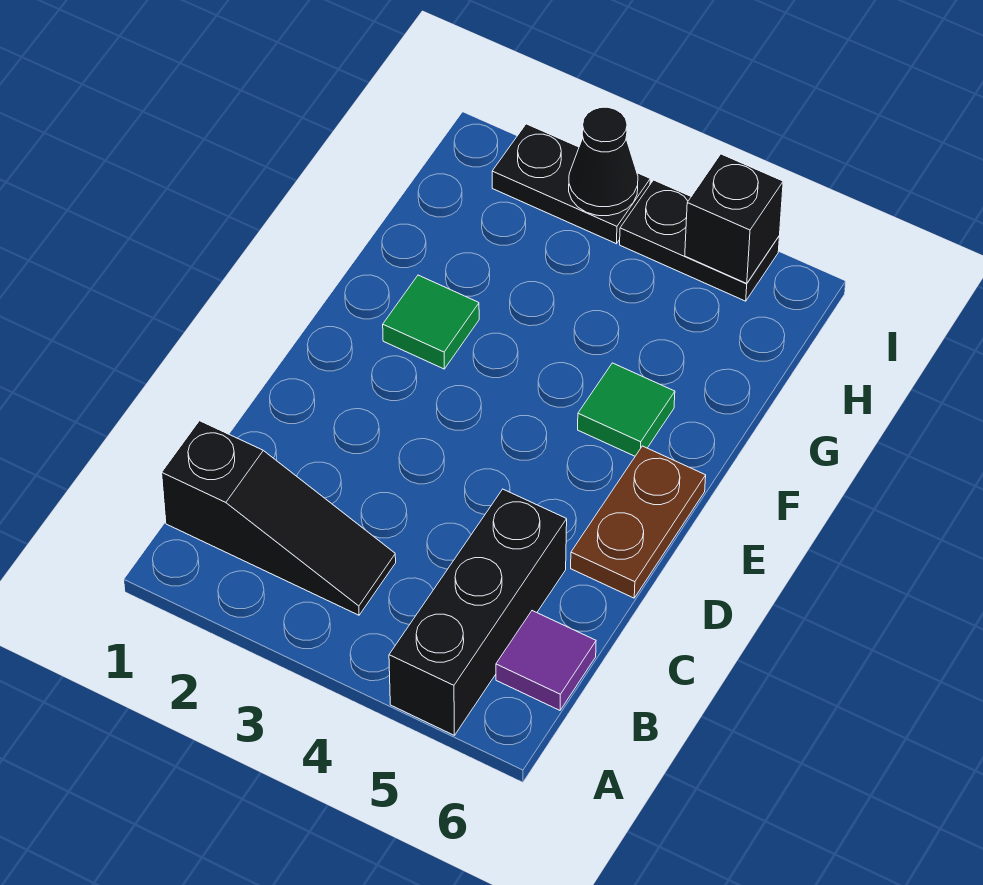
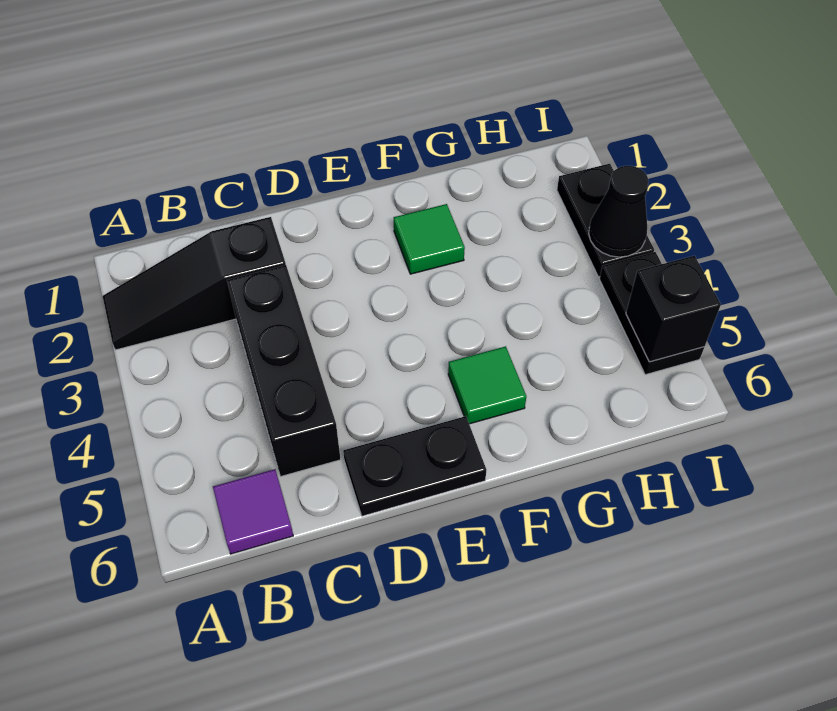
black 1x3 brick [389,489,567,735] -> black 1x3 brick turned to [227,265,341,477]
black 1x3 slope [162,421,396,615] -> black 1x3 slope turned to [102,217,286,350]
brown 1x2 plate [571,446,706,598] -> black 1x2 plate [343,416,486,516]

